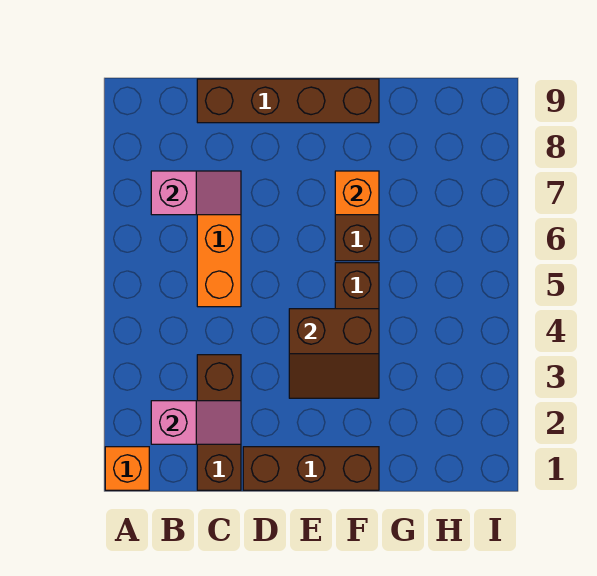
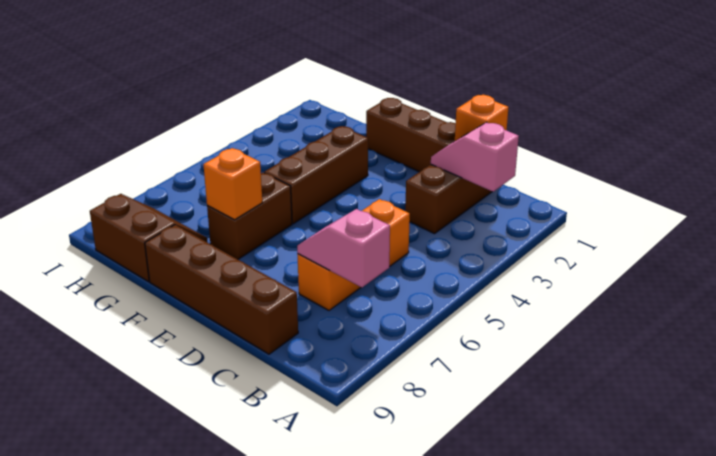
orange 1x1 brick [105,447,149,490] -> orange 1x1 brick moved to [455,95,509,141]
brown 2x2 slope [289,309,379,398] -> brown 2x2 slope moved to [90,194,208,282]

